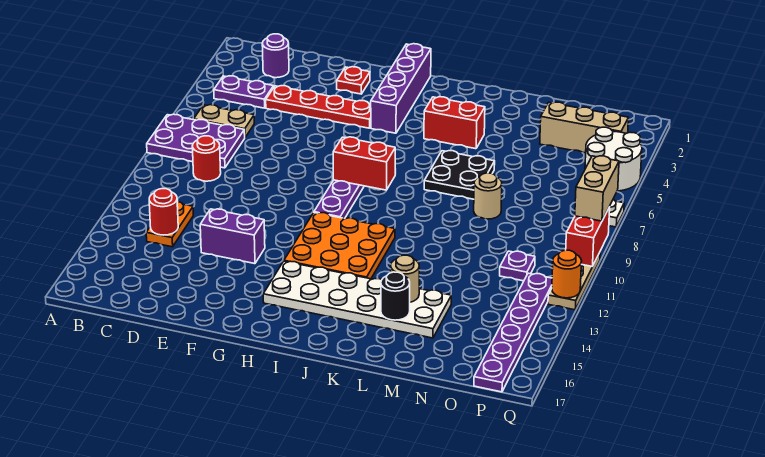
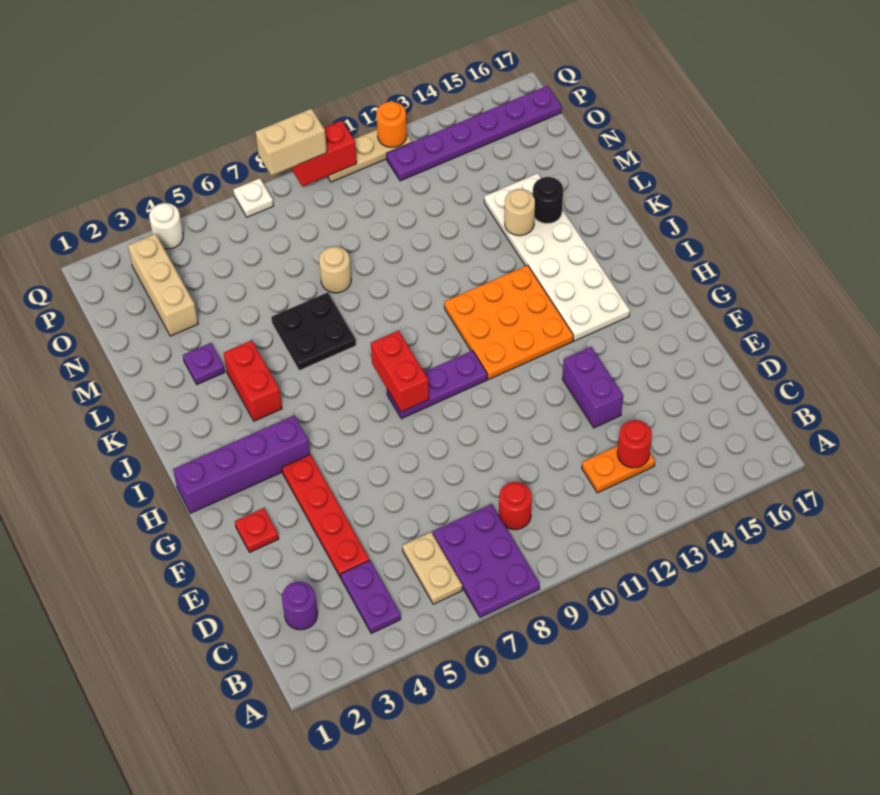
purple 1x1 plate [500,251,535,281] -> purple 1x1 plate moved to [183,343,225,385]
white 2x2 round brick [585,127,642,191] -> white 1x1 round brick [149,203,183,249]

